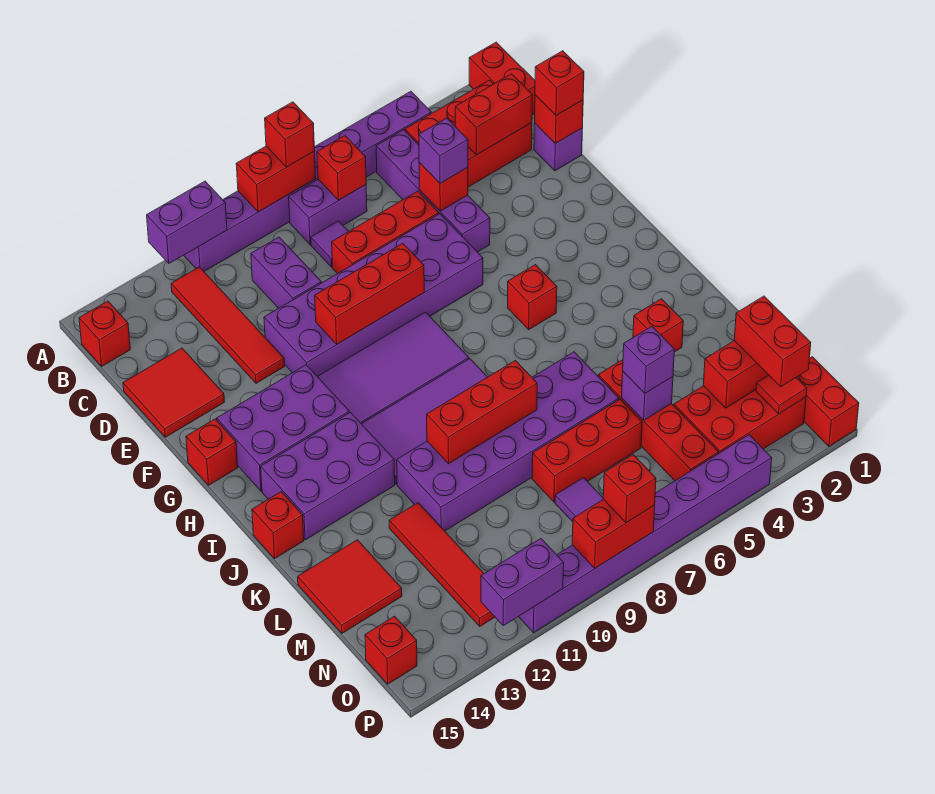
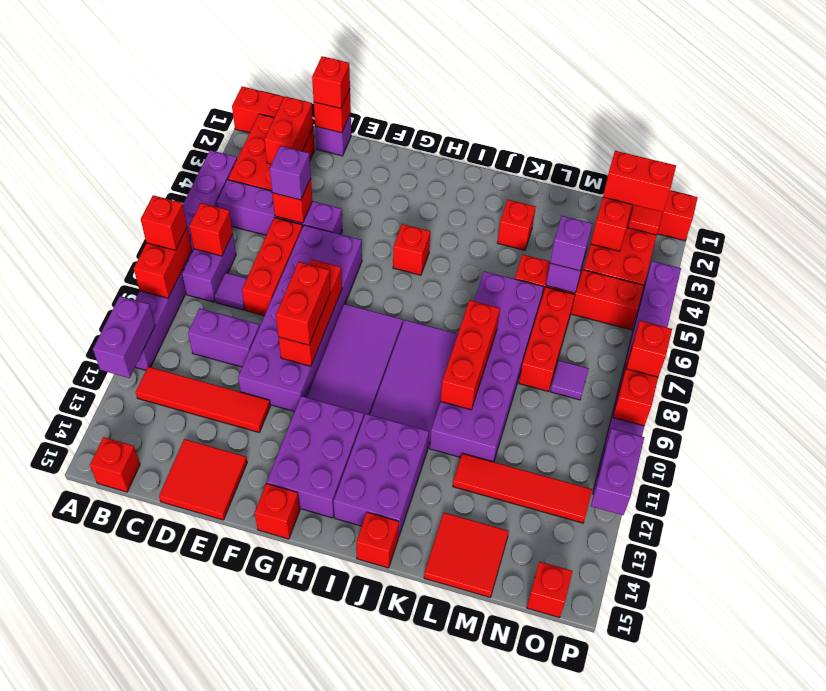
none -> red 1x2 brick [276,262,330,345]

